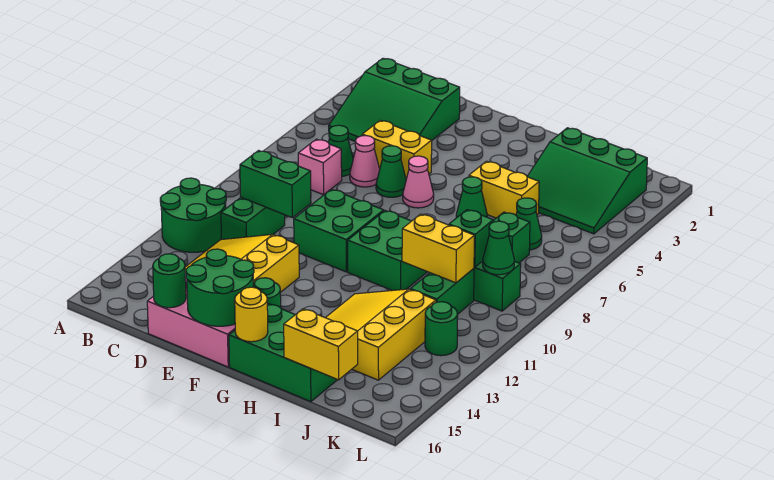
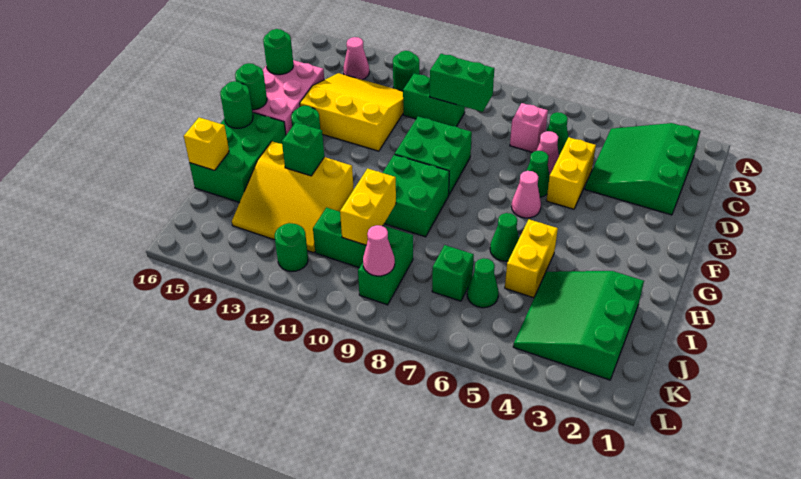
green 2x2 round brick [160,178,226,252] -> green 1x1 round brick [393,51,419,91]
none -> pink 1x1 cone [343,37,369,80]
green 1x2 brick [240,151,311,218] -> green 1x2 brick turned to [430,54,494,112]
green 2x2 round brick [186,249,254,326] -> green 1x1 round brick [235,63,267,110]
yellow 1x1 round brick [235,287,268,342] -> green 1x1 round brick [220,81,253,128]
yellow 3x3 slope [325,289,436,380] -> yellow 3x3 slope turned to [232,141,354,253]
yellow 1x2 brick [284,309,358,380] -> yellow 1x1 brick [184,117,229,170]
green 1x1 brick [449,210,493,267] -> green 1x1 brick moved to [282,123,324,176]
green 1x1 cone [483,221,514,275] -> pink 1x1 cone [363,225,395,276]

